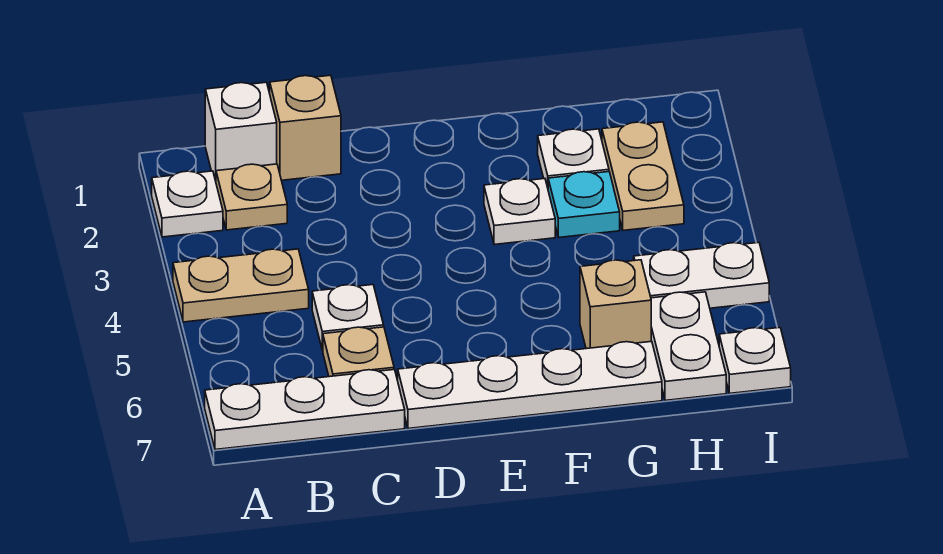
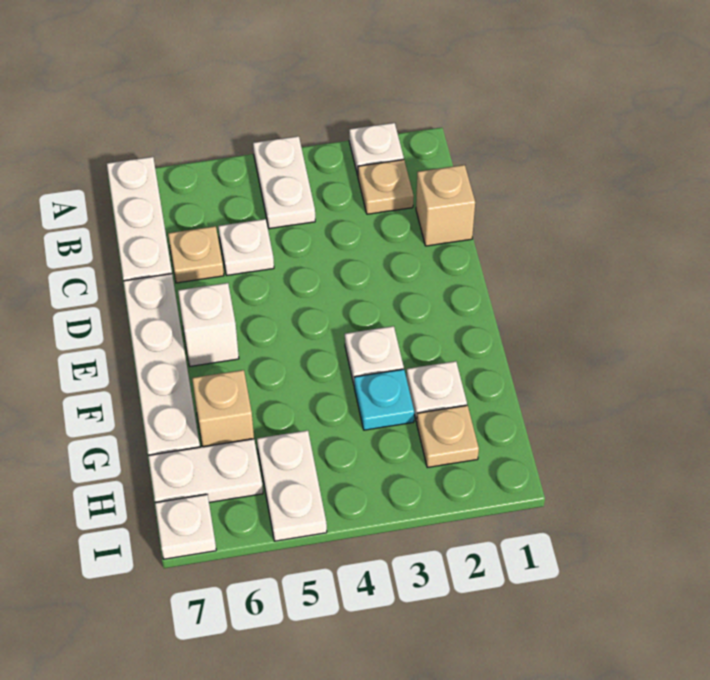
tan 1x2 plate [173,249,309,322] -> white 1x2 plate [253,136,315,229]
white 1x1 brick [205,82,277,181] -> white 1x1 brick moved to [178,283,239,366]
tan 1x2 plate [602,122,684,230] -> tan 1x1 plate [417,405,479,468]

